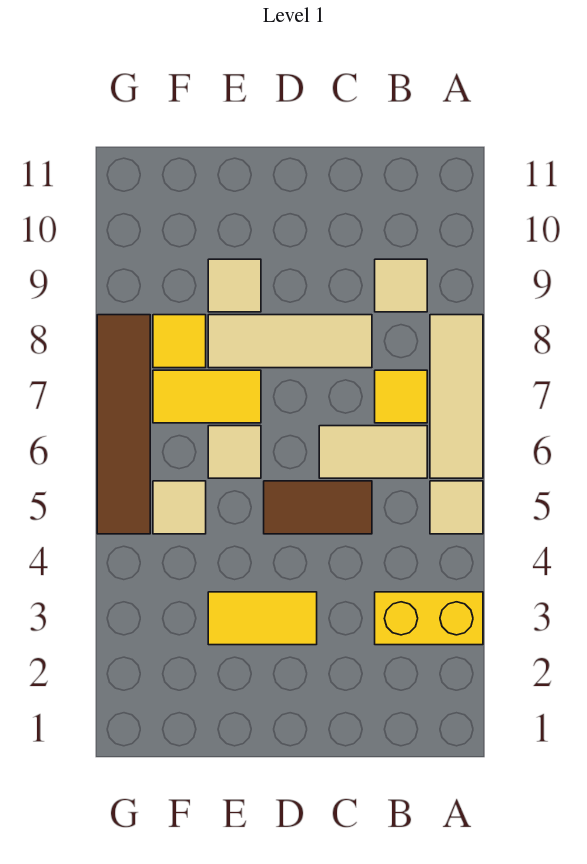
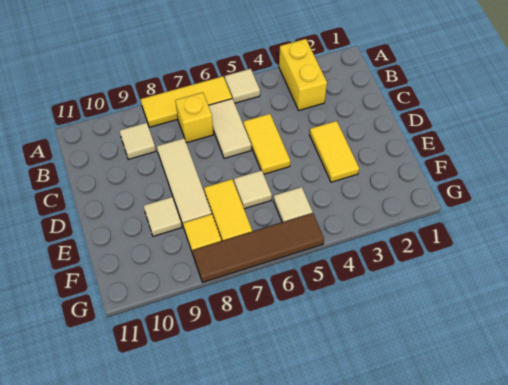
tan 1x3 tile [430,315,483,478] -> yellow 1x3 tile [141,76,232,127]
yellow 1x1 tile [375,370,427,423] -> yellow 1x1 brick [175,92,213,143]
brown 1x2 tile [264,481,372,534] -> yellow 1x2 tile [243,114,290,174]

